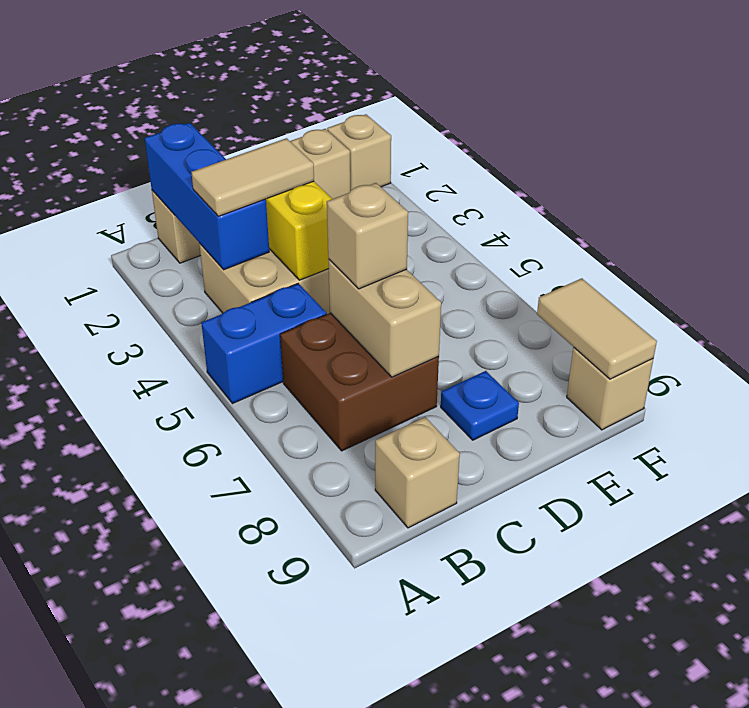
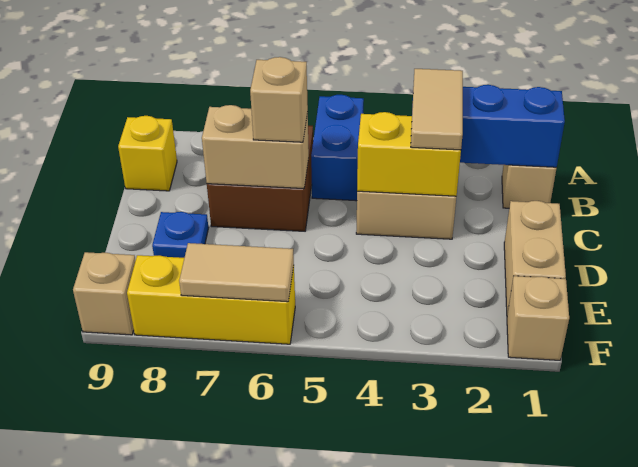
tan 1x1 brick [375,417,460,528] -> yellow 1x1 brick [118,116,177,191]
none -> yellow 1x3 brick [127,255,295,344]
tan 1x2 tile [537,278,657,379] -> tan 1x2 tile moved to [179,243,294,302]

